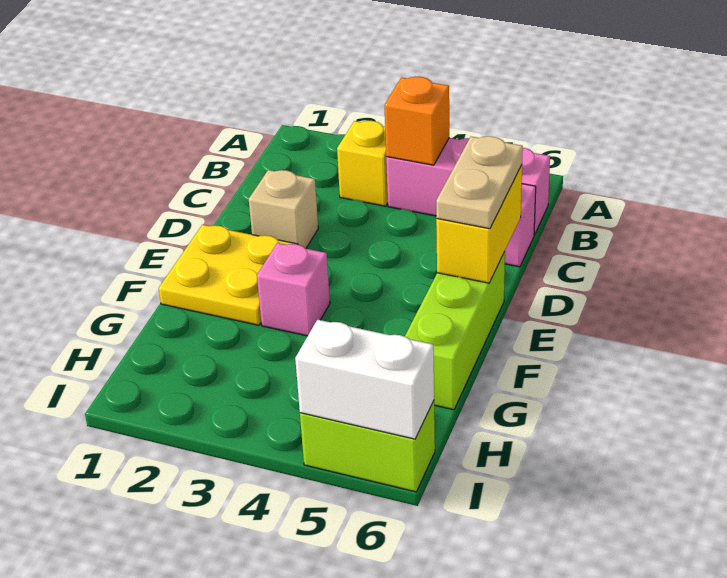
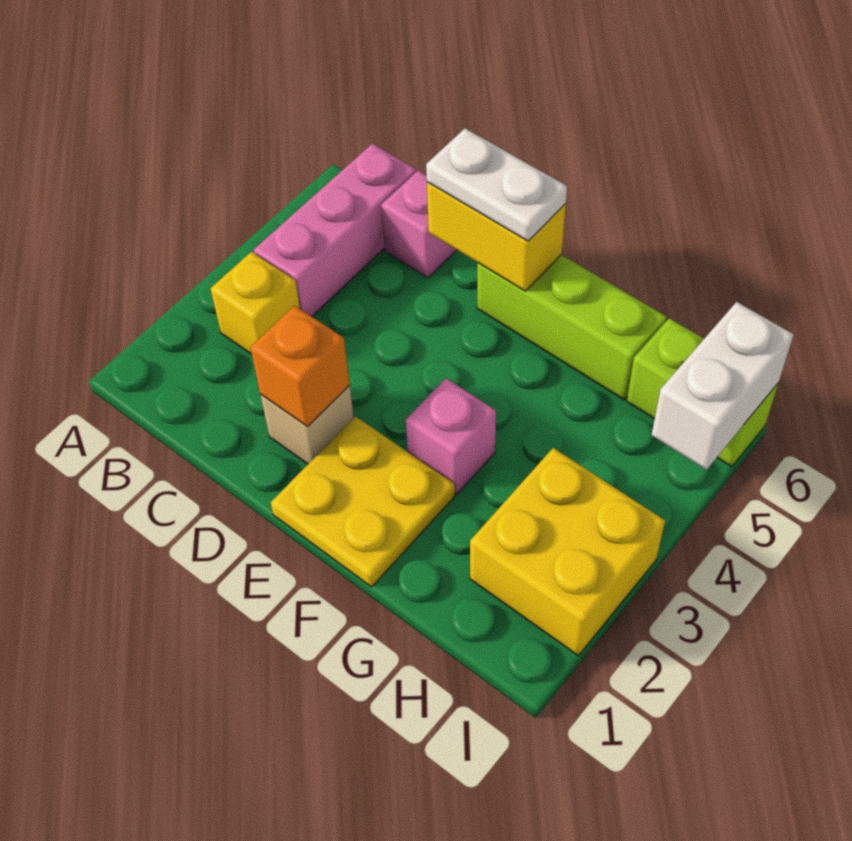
orange 1x1 brick [385,77,449,165] -> orange 1x1 brick moved to [250,306,350,427]
tan 1x2 plate [436,136,523,229] -> white 1x2 plate [426,128,567,241]
none -> yellow 2x2 brick [470,448,665,655]
lime 1x2 brick [300,401,435,492] -> lime 1x2 brick turned to [627,318,778,467]

